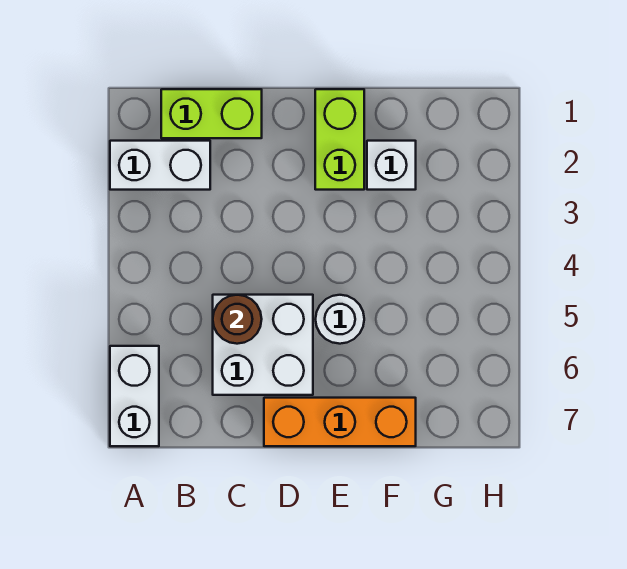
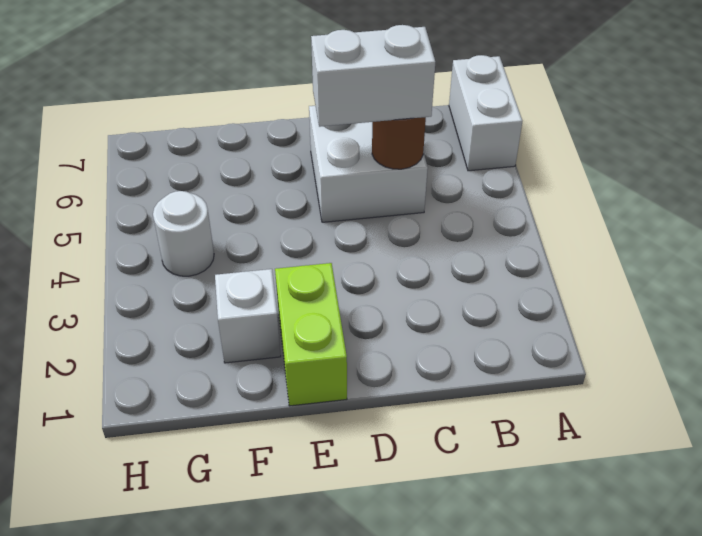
white 1x2 brick [110,141,210,190] -> white 1x2 brick moved to [311,25,435,127]
lime 1x2 brick [161,89,262,138] -> none
orange 1x3 brick [264,398,416,446] -> none
white 1x1 round brick [316,295,364,344] -> white 1x1 round brick moved to [153,191,214,276]

